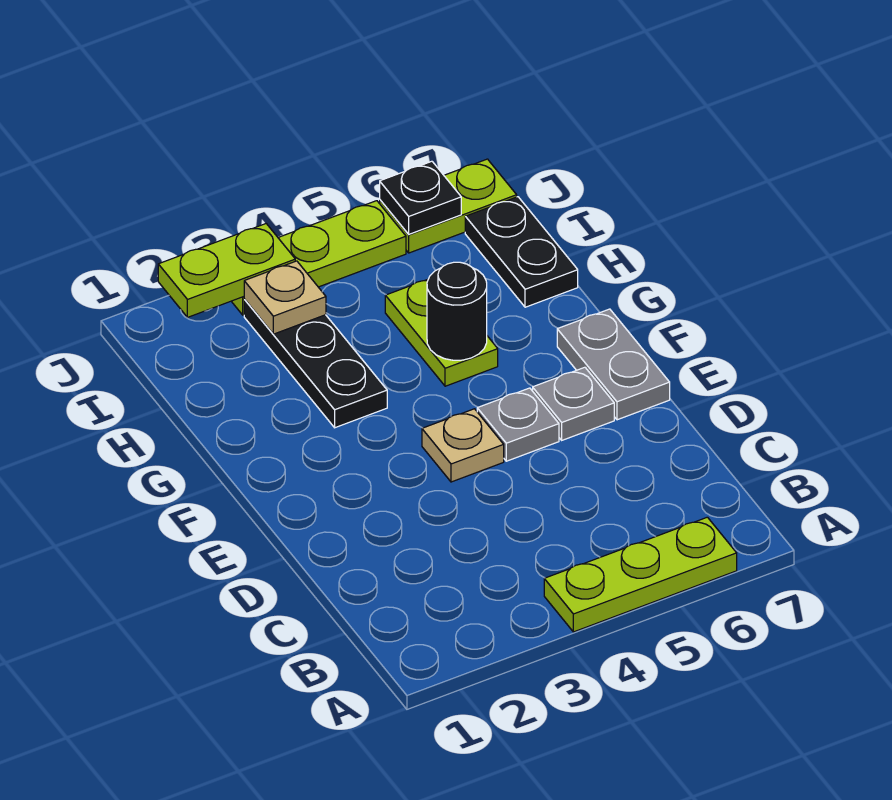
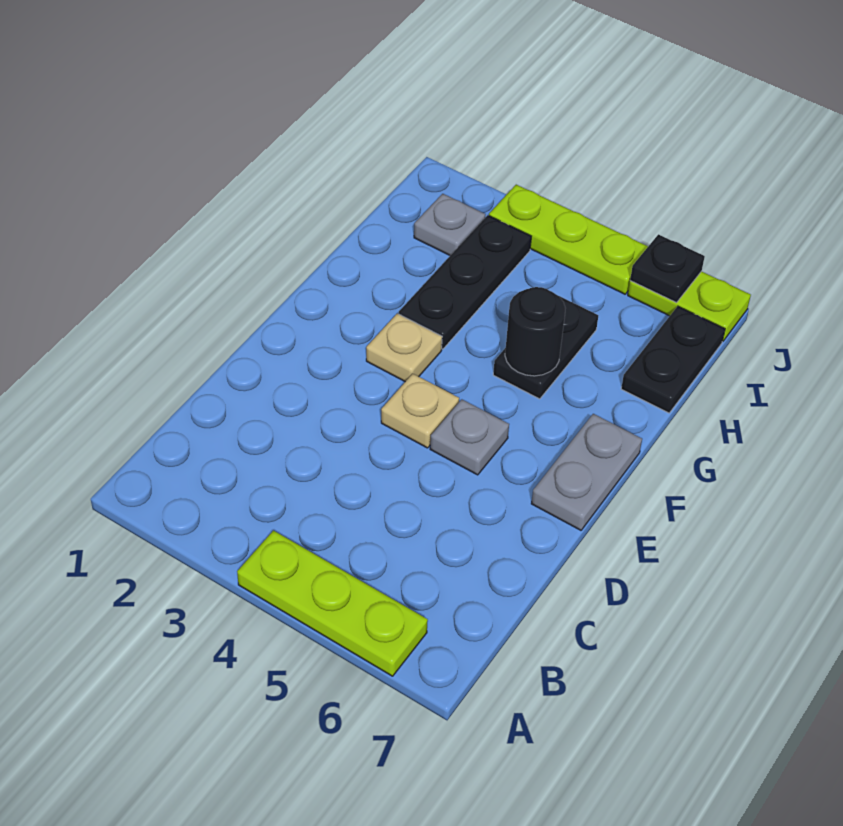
grey 1x1 plate [533,367,614,440] -> grey 1x1 plate moved to [414,194,486,255]
lime 1x2 plate [385,279,498,386] -> black 1x2 plate [493,296,598,399]
tan 1x1 plate [244,261,326,334] -> tan 1x1 plate moved to [366,314,442,382]
lime 1x2 plate [158,224,295,317] -> none

